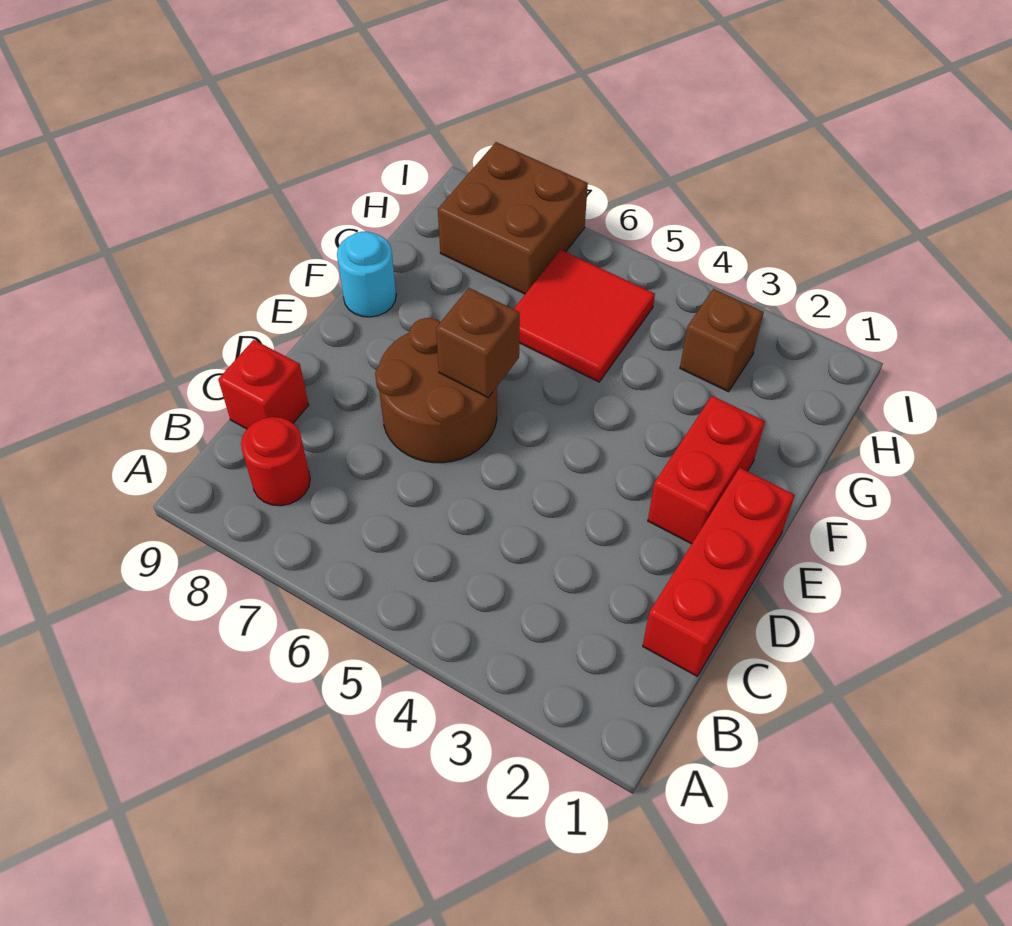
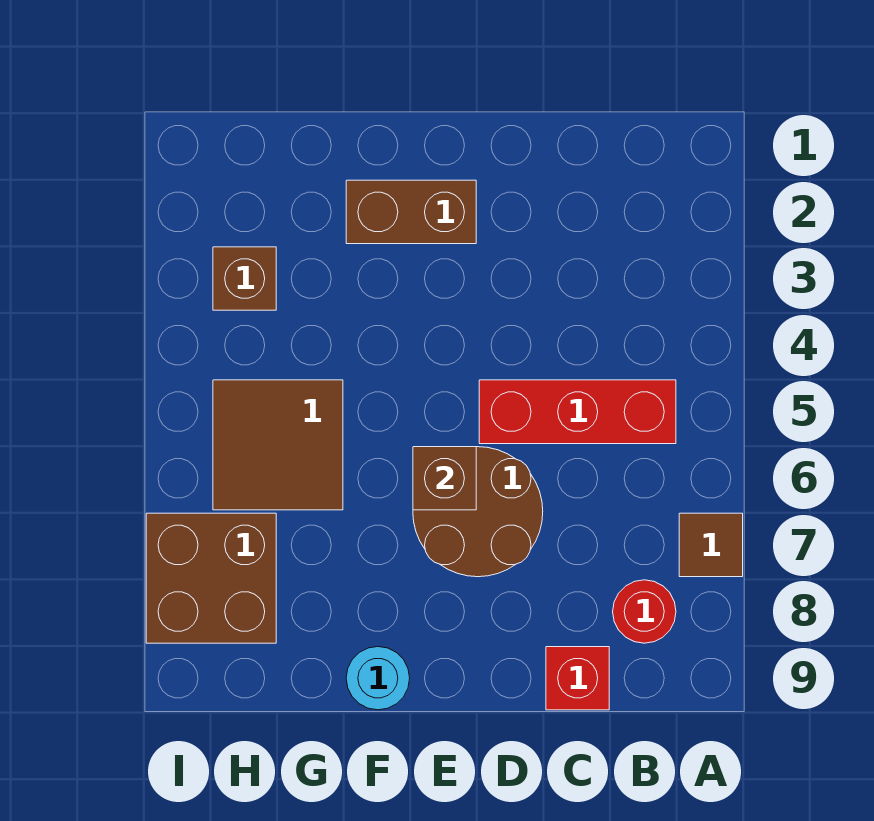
none -> brown 1x1 tile [679,513,743,577]
red 1x3 brick [643,468,795,676] -> red 1x3 brick moved to [479,380,676,444]
red 1x2 brick [648,396,765,544] -> brown 1x2 brick [346,180,476,244]
red 2x2 tile [514,250,655,382] -> brown 2x2 tile [213,380,343,510]

